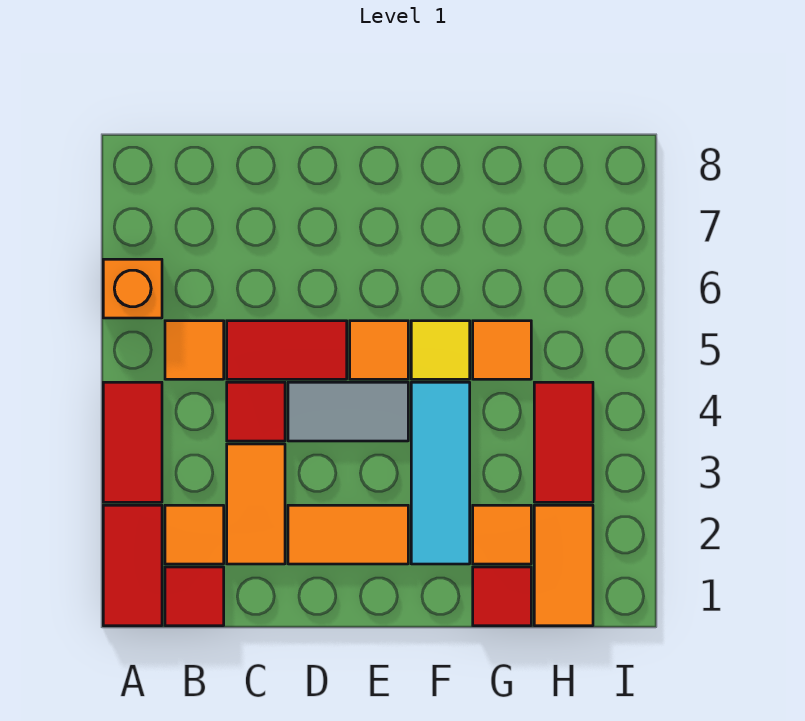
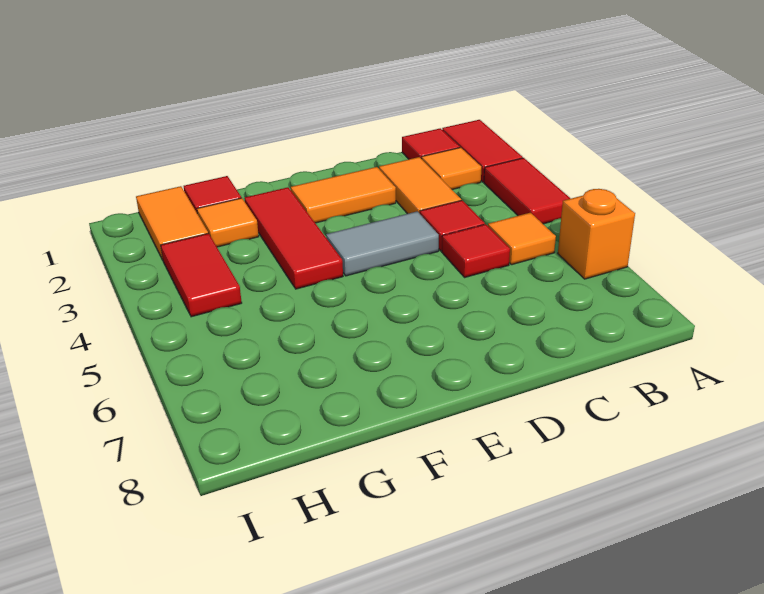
red 1x2 tile [227,321,347,379] -> red 1x1 tile [442,224,510,277]
orange 1x1 tile [350,321,408,379] -> none
cyan 1x3 tile [411,382,470,564] -> red 1x3 tile [244,187,343,289]
yellow 1x1 tile [411,321,470,379] -> none
orange 1x1 tile [473,321,531,379] -> none

